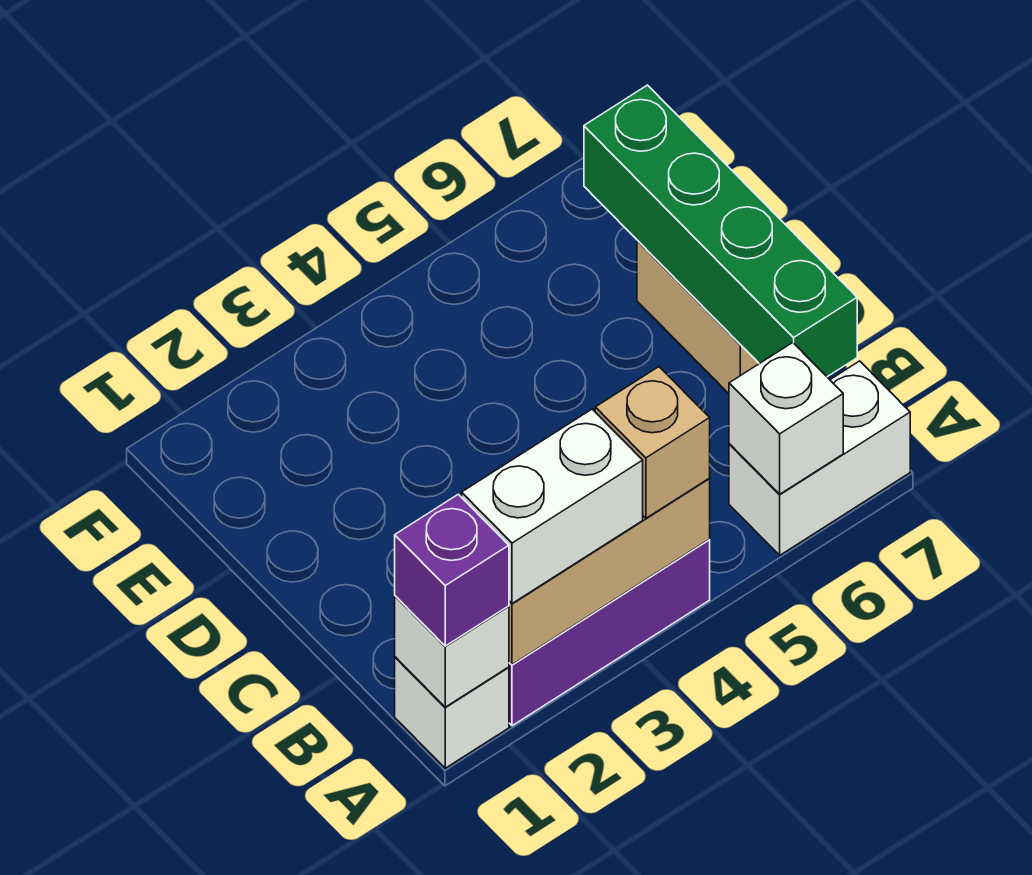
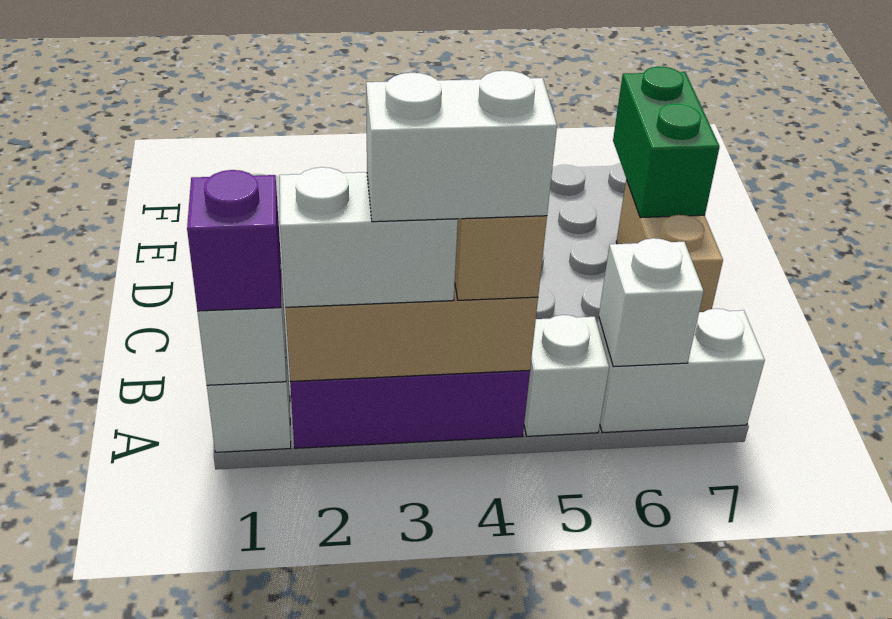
none -> white 1x2 brick [366,70,557,222]
none -> white 1x1 brick [524,315,609,436]
green 1x4 brick [584,85,857,377] -> green 1x2 brick [613,67,720,218]

